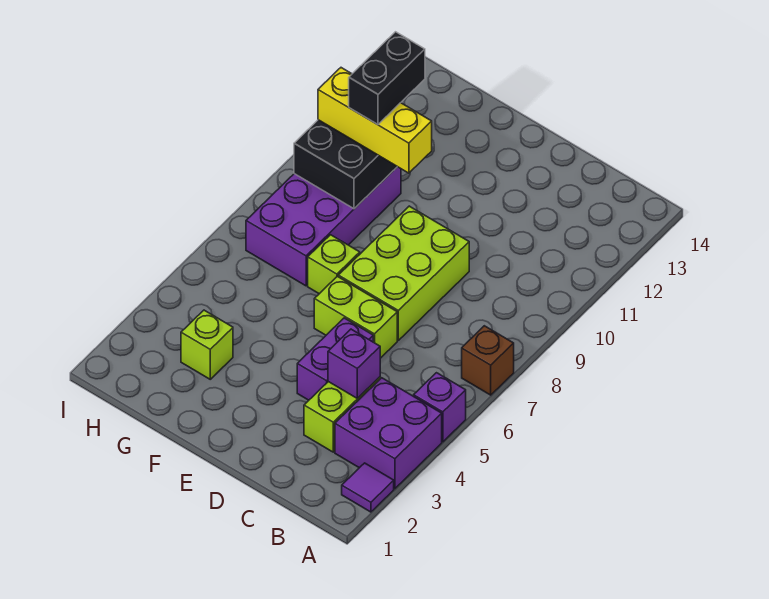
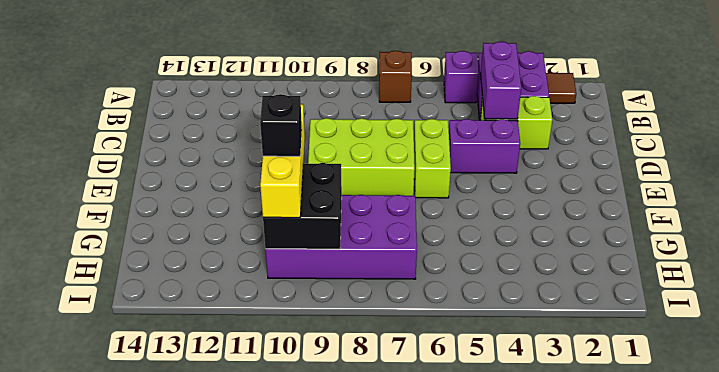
purple 1x1 tile [342,463,394,512] -> brown 1x1 tile [546,73,576,103]
purple 1x1 brick [328,329,380,399] -> purple 1x2 brick [481,42,521,119]
lime 1x1 brick [308,235,360,294] -> none
lime 1x1 brick [181,310,233,379] -> none
black 1x2 brick [349,32,425,125] -> black 1x1 brick [260,94,302,156]

